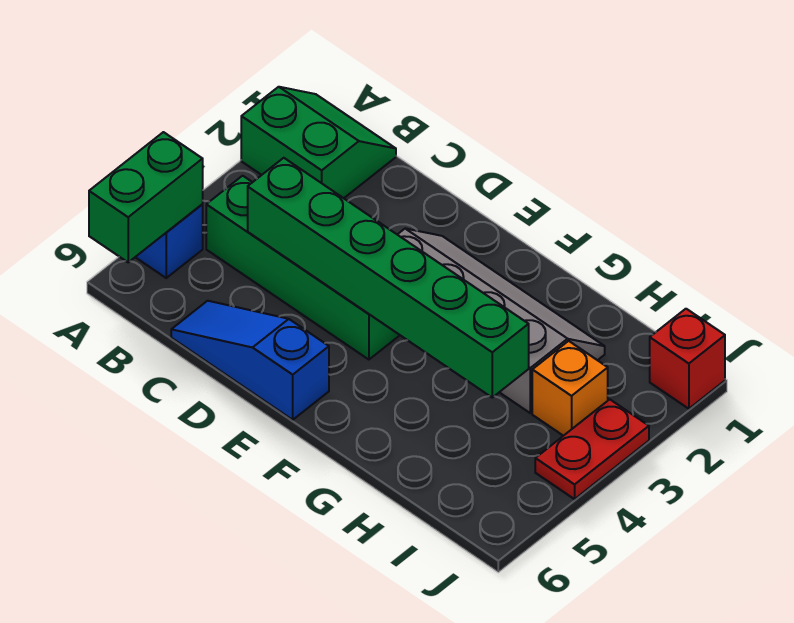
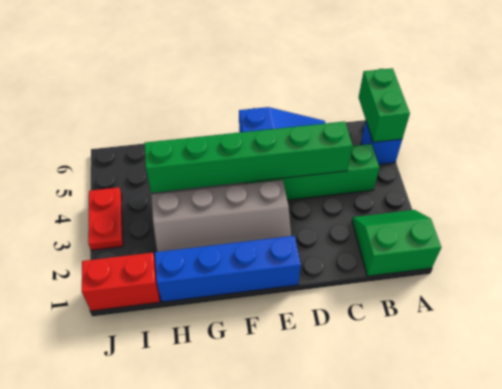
green 2x2 slope [241,87,396,198] -> green 2x2 slope turned to [352,210,441,276]
none -> blue 1x4 brick [155,236,301,302]
orange 1x1 brick [532,341,608,436] -> none
red 1x1 brick [650,309,725,409] -> red 1x2 brick [82,253,160,311]

